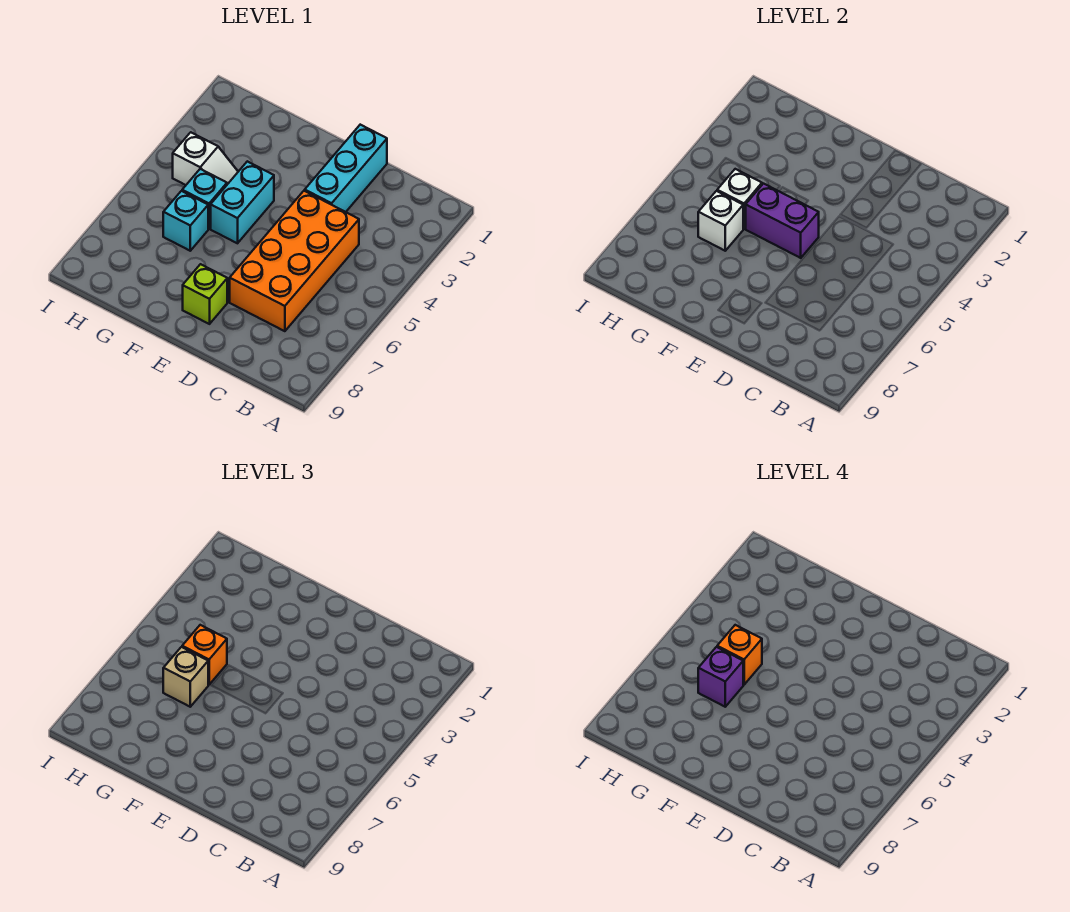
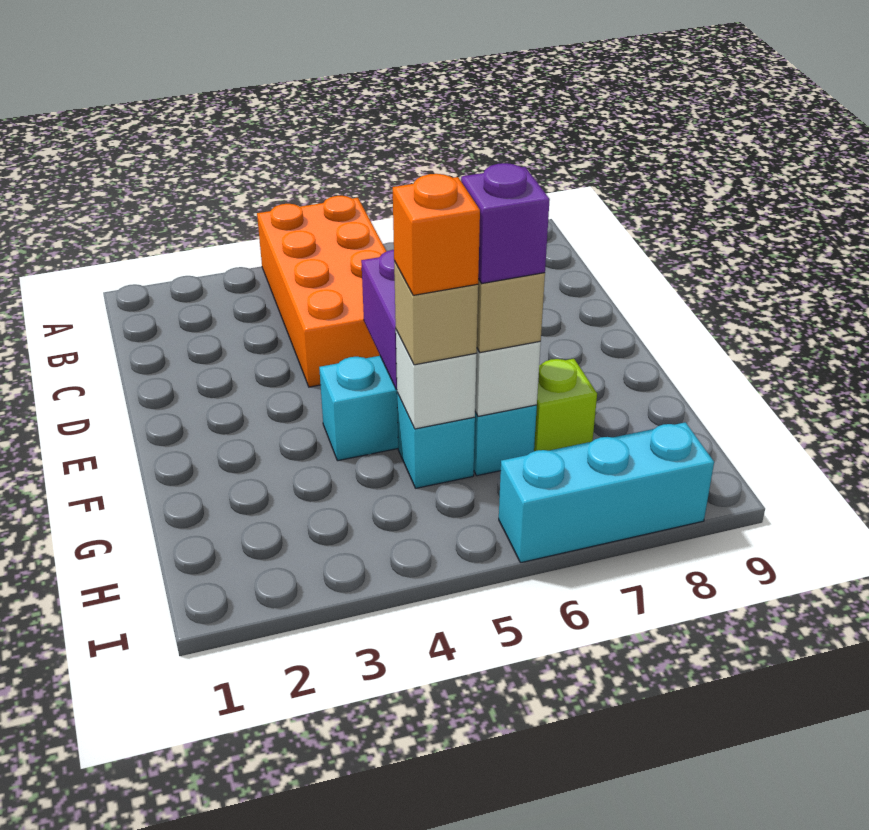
orange 2x4 brick [230,191,359,331] -> orange 2x4 brick turned to [257,196,386,387]
cyan 1x3 brick [305,125,387,212] -> cyan 1x3 brick moved to [499,422,714,563]
lime 1x1 brick [183,264,227,324] -> lime 1x1 brick moved to [534,359,597,451]
white 1x2 slope [173,132,238,185] -> none
orange 1x1 brick [182,625,227,685] -> tan 1x1 brick [394,261,478,365]

